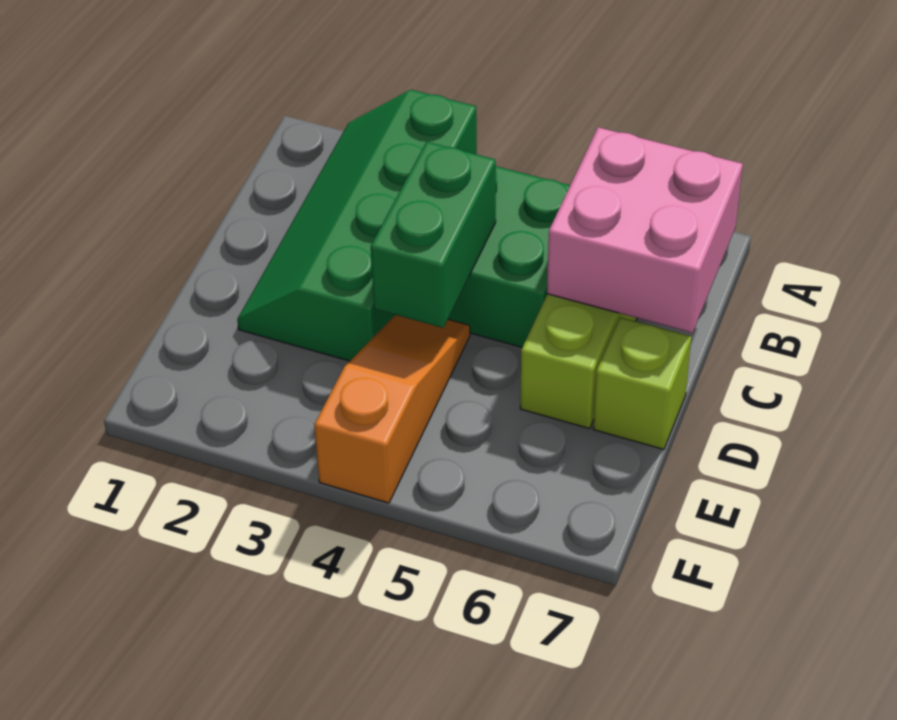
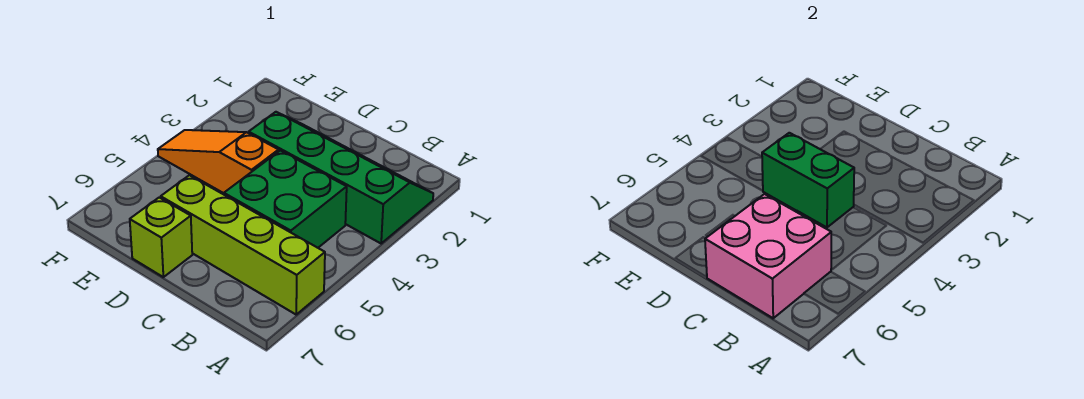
orange 1x3 slope [314,315,470,503] -> orange 1x3 slope turned to [158,130,279,193]

